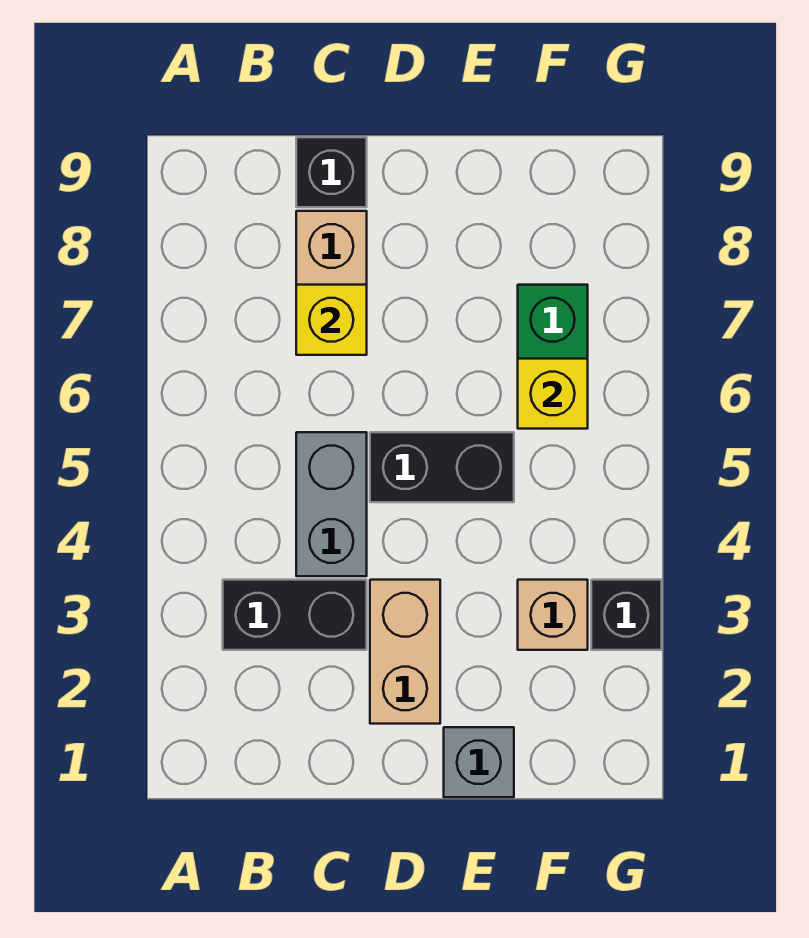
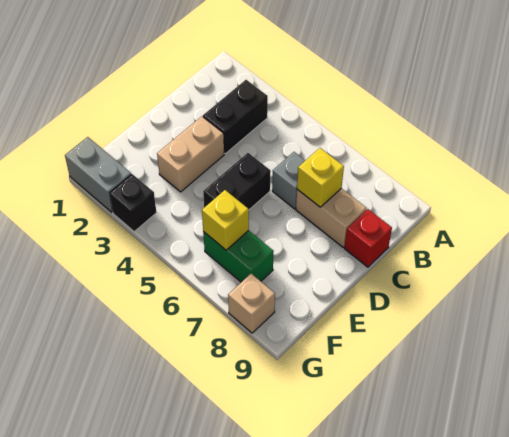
grey 1x2 brick [296,432,367,576] -> grey 1x2 brick moved to [65,137,131,212]
black 1x1 brick [296,137,367,207] -> red 1x1 brick [344,209,392,267]
tan 1x2 brick [370,580,440,724] -> tan 1x2 brick turned to [157,116,224,192]
grey 1x1 brick [444,727,514,797] -> grey 1x1 brick moved to [272,152,305,209]
tan 1x1 brick [518,580,588,650] -> tan 1x1 brick moved to [228,274,275,333]

